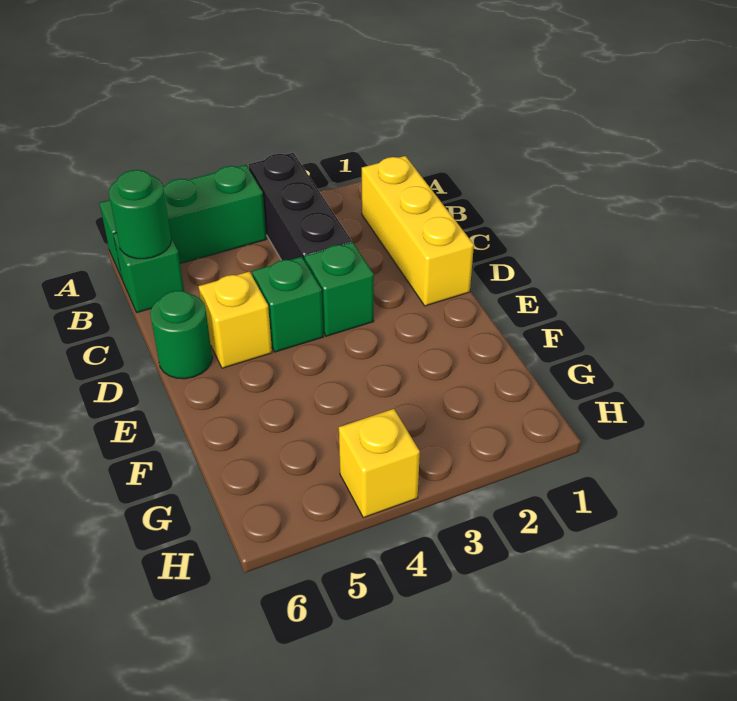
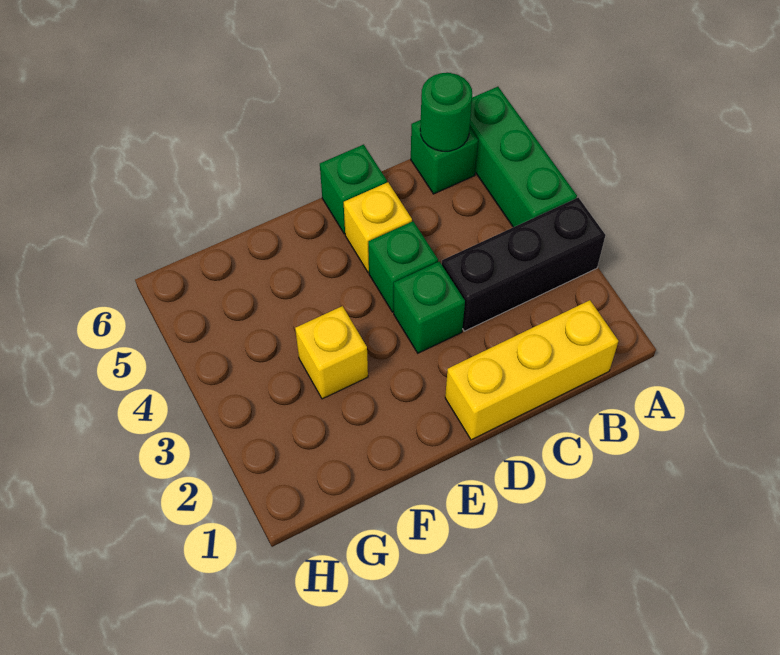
green 1x1 round brick [150,291,212,379] -> green 1x1 brick [320,145,387,234]
yellow 1x1 brick [339,409,420,518] -> yellow 1x1 brick moved to [295,306,368,399]

